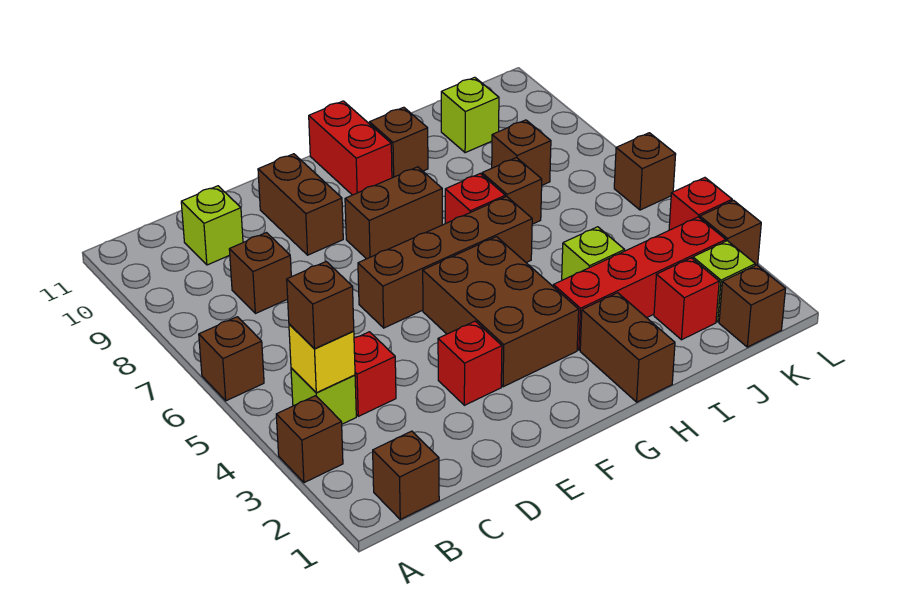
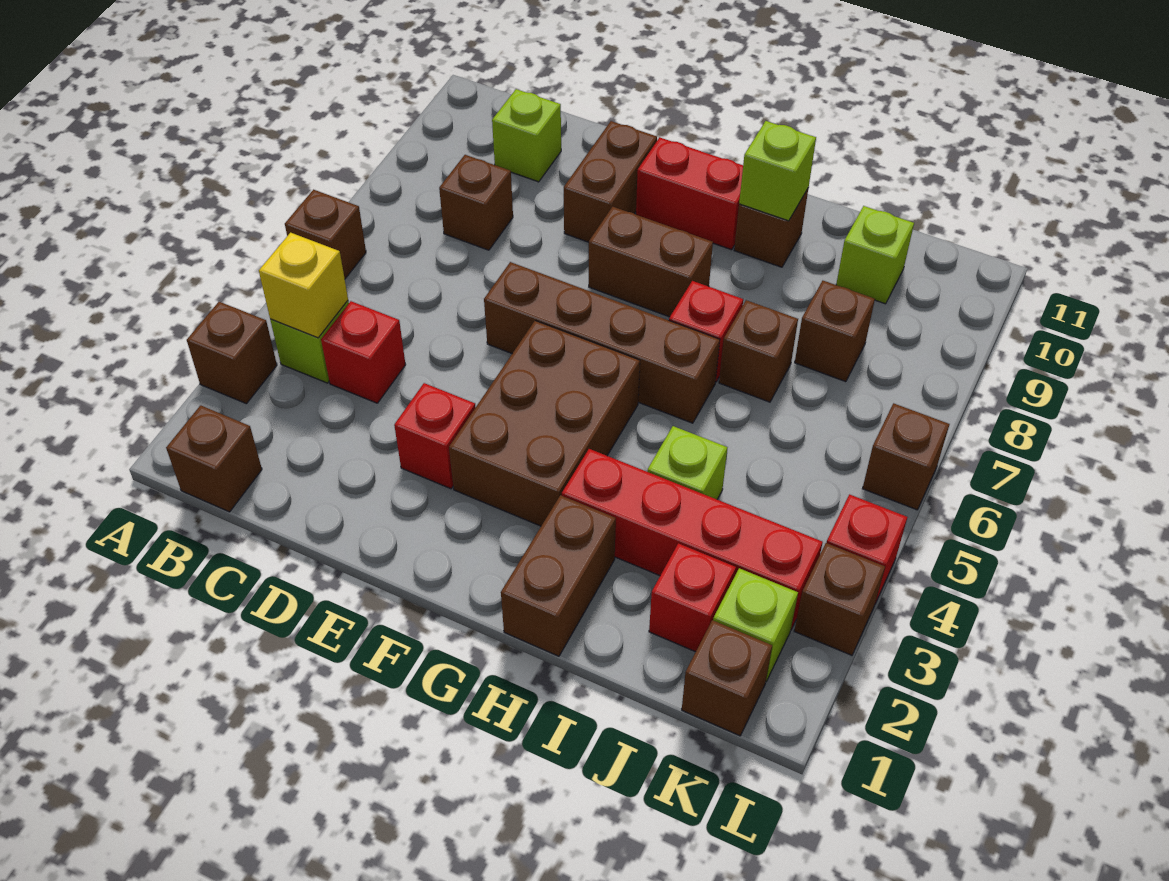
brown 1x1 brick [287,262,354,349] -> none
red 1x2 brick [309,101,392,195] -> red 1x2 brick turned to [636,137,743,250]
none -> lime 1x1 brick [739,121,816,221]

